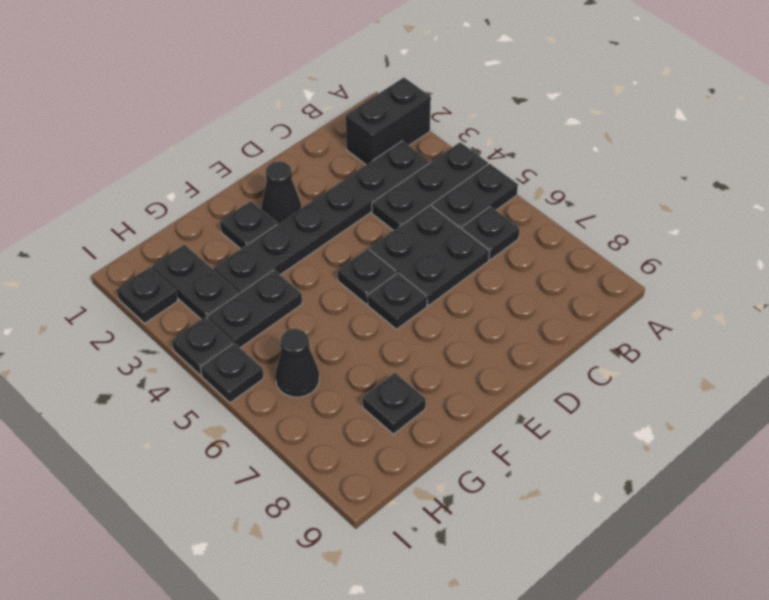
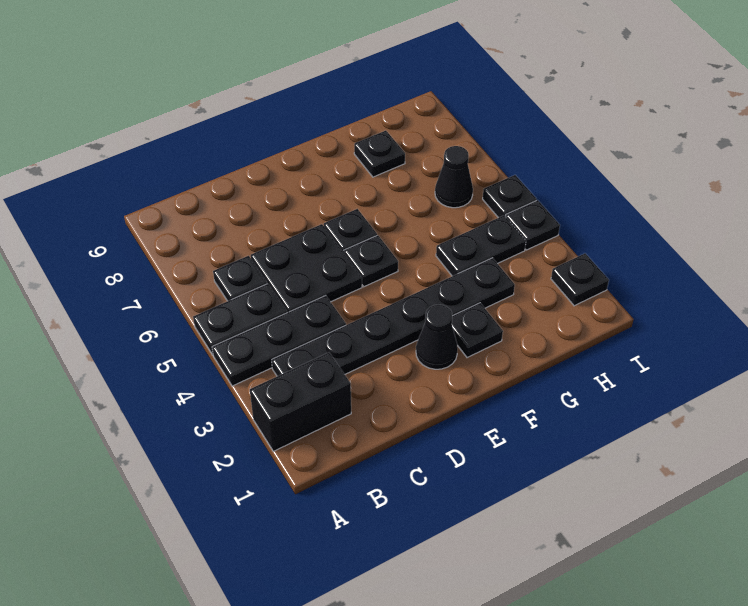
black 1x2 plate [152,245,239,319] -> none

